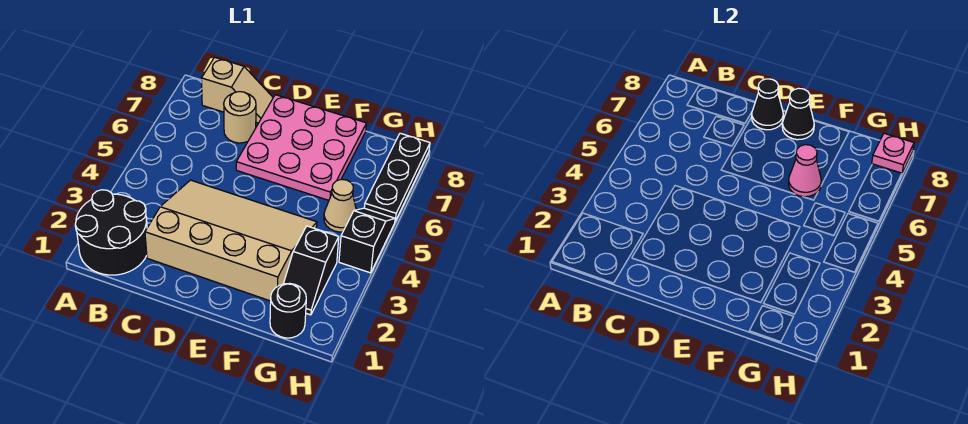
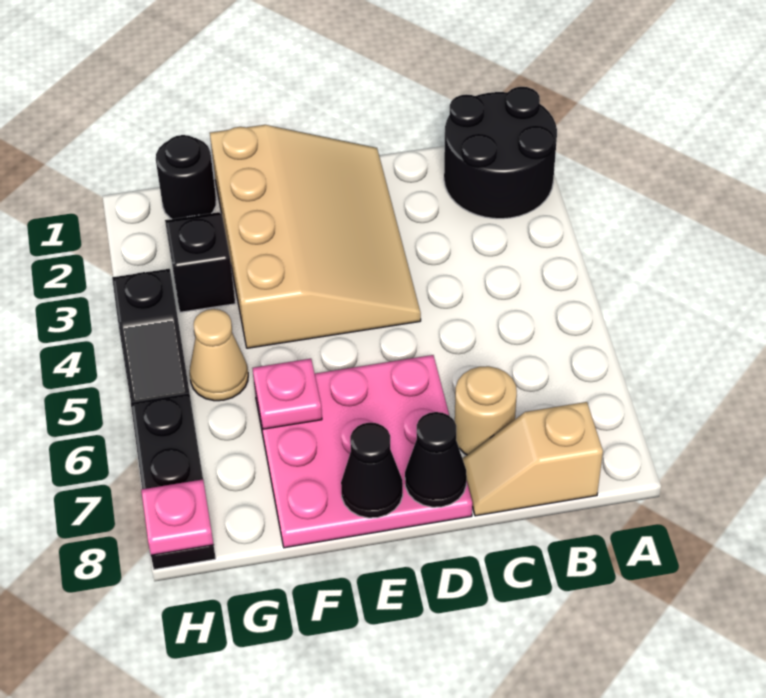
tan 3x4 slope [145,180,317,301] -> tan 3x4 slope turned to [210,125,421,348]
pink 1x1 cone [788,145,821,197] -> pink 1x1 plate [253,359,322,429]

